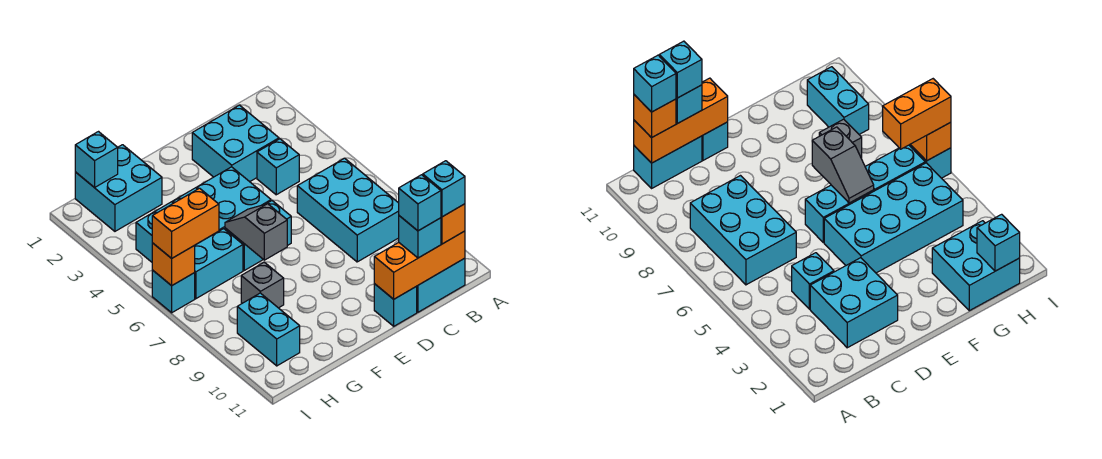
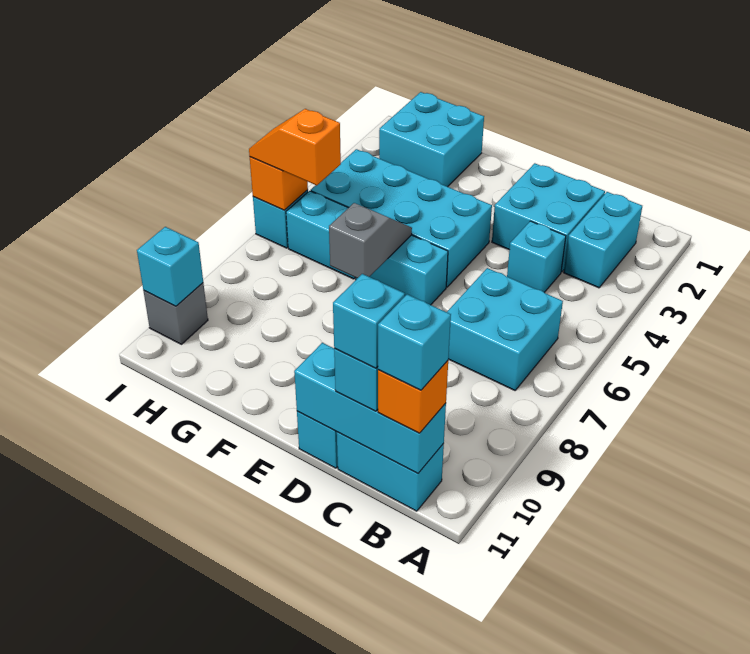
cyan 2x3 brick [297,158,399,262] -> cyan 2x2 brick [447,268,563,390]
orange 1x3 brick [374,231,465,299] -> cyan 1x3 brick [294,343,446,474]
grey 1x1 brick [241,262,284,308] -> grey 1x1 brick moved to [144,283,208,344]
cyan 1x1 brick [75,132,118,188] -> cyan 1x1 brick moved to [137,227,203,306]
orange 1x2 brick [152,188,219,258] -> orange 1x2 slope [249,109,341,185]
cyan 1x2 brick [237,293,300,366] -> cyan 1x2 brick moved to [564,192,642,288]

